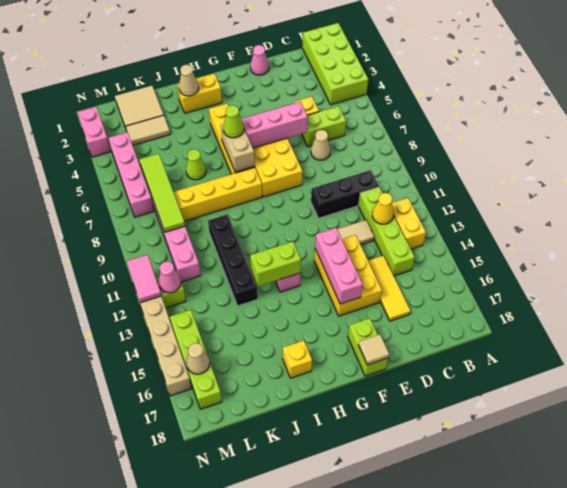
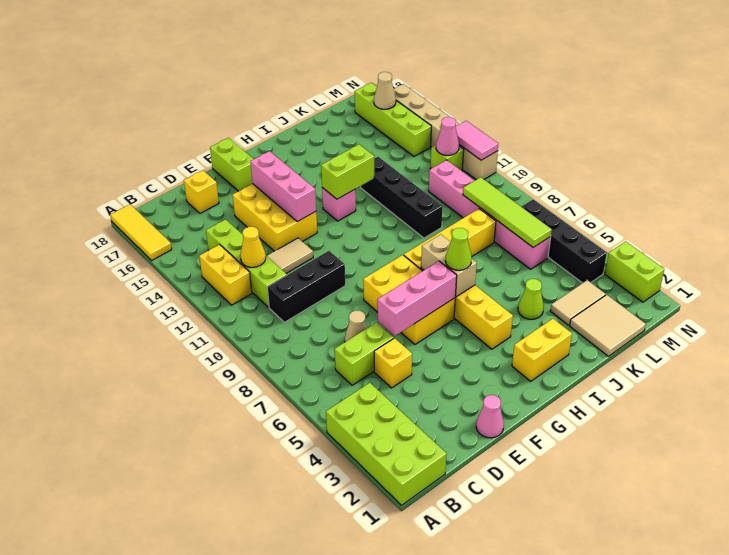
yellow 1x3 tile [368,255,410,321] -> yellow 1x3 tile moved to [110,204,172,260]
tan 1x1 tile [358,334,389,365] -> none
tan 1x1 cone [179,65,199,96] -> none
yellow 1x1 brick [283,340,312,378] -> yellow 1x1 brick moved to [184,170,219,213]
lime 1x1 cone [186,149,206,180] -> lime 1x1 cone moved to [518,279,544,319]
pink 1x4 brick [109,132,154,217] -> black 1x4 brick [521,200,607,283]
pink 1x2 brick [78,107,111,157] -> lime 1x2 brick [605,241,664,302]

